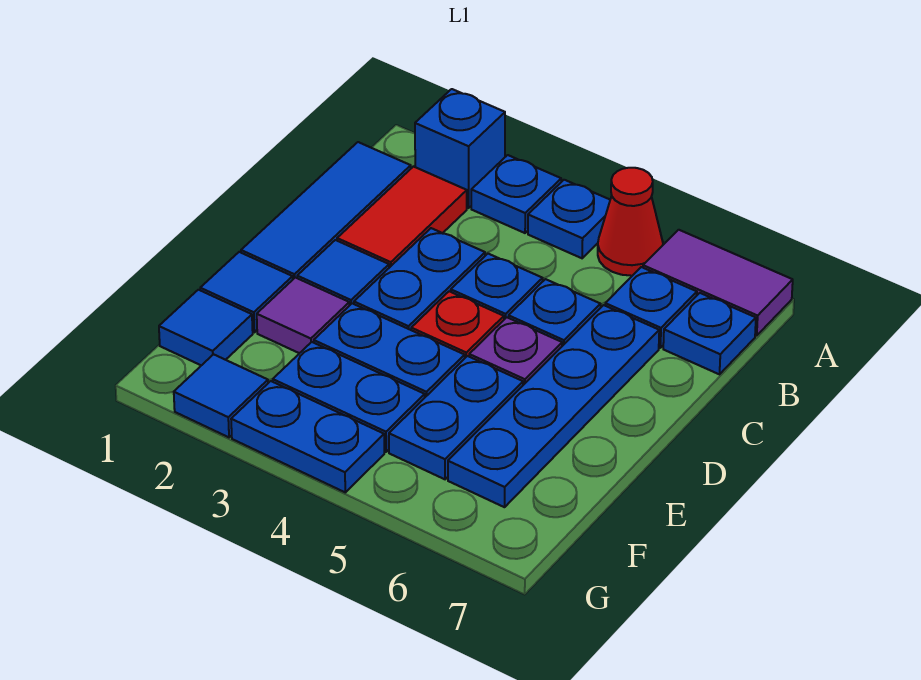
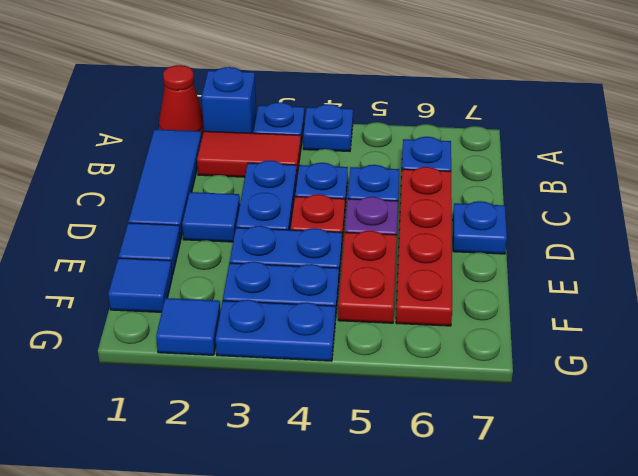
red 1x1 cone [598,168,663,276] -> red 1x1 cone moved to [159,65,204,137]
purple 1x2 tile [643,230,793,336] -> none
red 1x2 tile [337,166,467,268] -> red 1x2 tile turned to [197,131,301,177]
blue 1x1 plate [663,293,756,374] -> blue 1x1 plate moved to [453,201,507,254]
blue 1x4 plate [448,305,659,507] -> red 1x4 plate [396,167,452,326]
purple 1x1 tile [257,278,349,353] -> none
blue 1x2 plate [389,356,523,479] -> red 1x2 plate [338,231,397,323]

